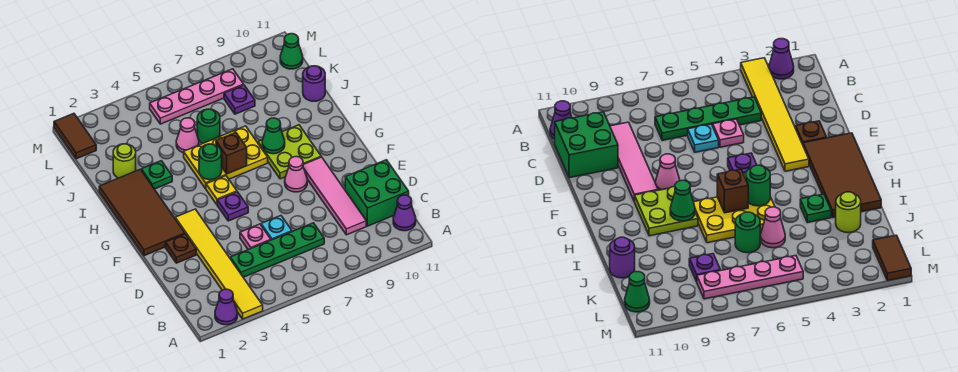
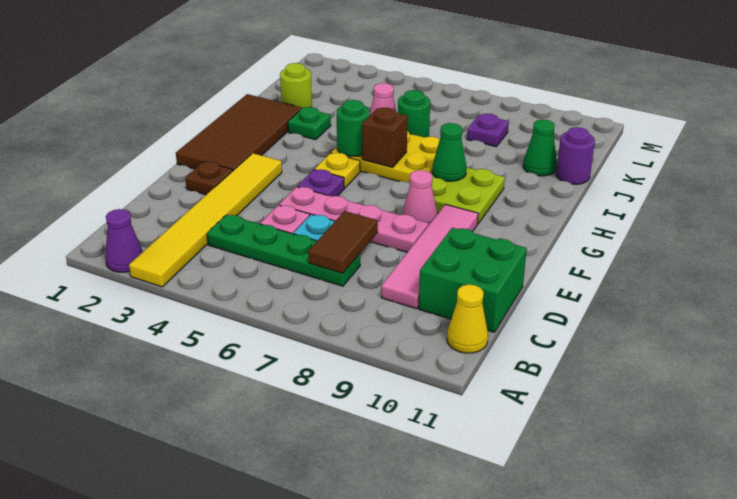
purple 1x1 cone [393,195,416,231] -> yellow 1x1 cone [447,284,488,353]
brown 1x2 tile [54,113,96,159] -> brown 1x2 tile moved to [308,211,378,274]
pink 1x4 plate [150,69,244,124] -> pink 1x4 plate moved to [279,187,429,252]
green 1x1 cone [280,34,303,69] -> green 1x1 cone moved to [523,119,557,176]

